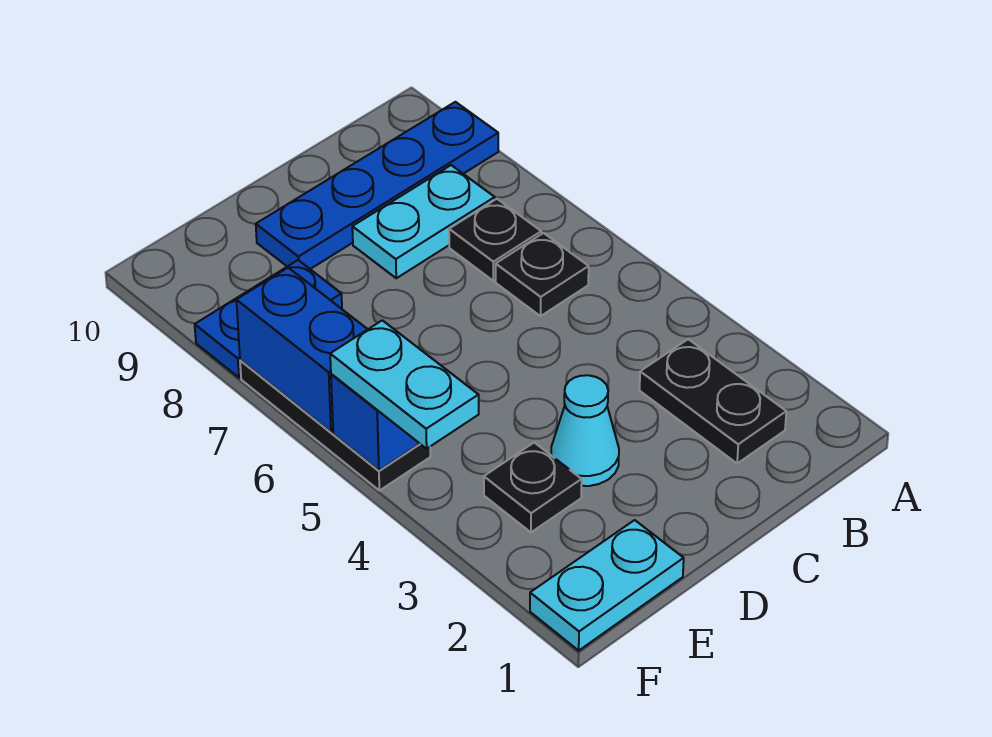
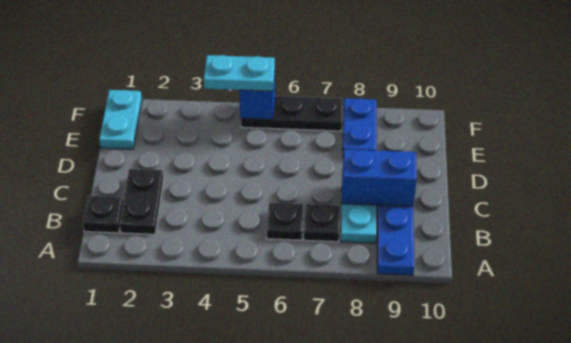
black 1x2 plate [640,339,786,463] -> black 1x2 plate turned to [119,169,164,234]
cyan 1x1 cone [551,375,619,486] -> none
black 1x1 plate [484,443,582,532] -> black 1x1 plate moved to [83,195,123,233]
blue 1x2 brick [236,268,368,432] -> blue 1x2 brick moved to [342,149,417,207]

